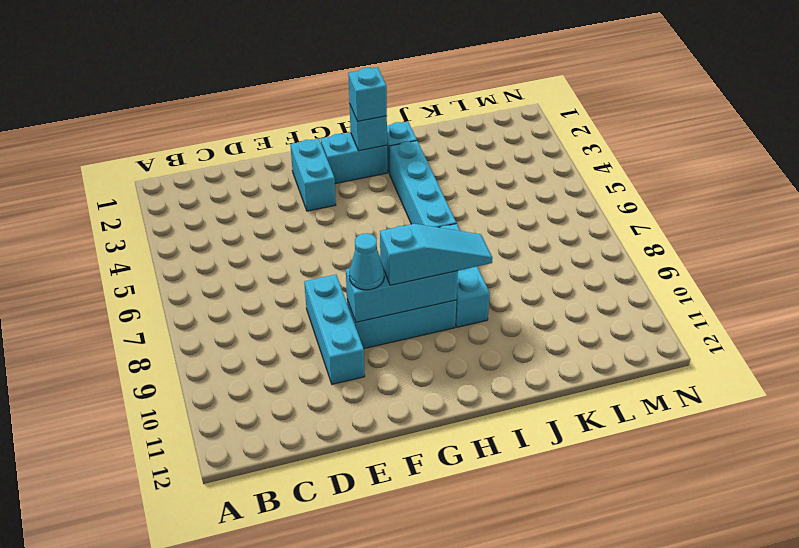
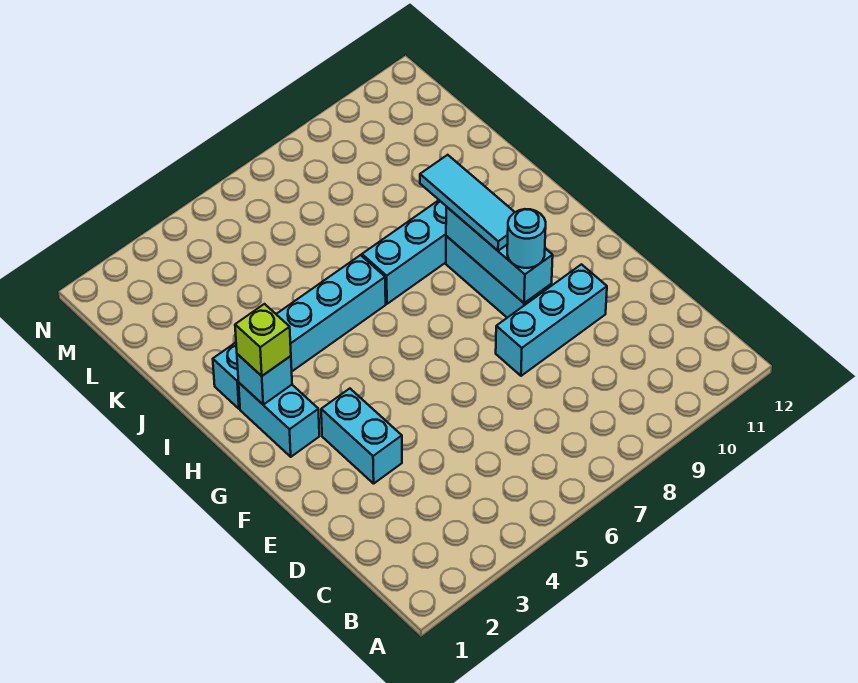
cyan 1x2 brick [290,139,336,211] -> cyan 1x2 brick turned to [321,389,402,484]
cyan 1x1 cone [349,233,384,290] -> cyan 1x1 round brick [507,209,546,268]
cyan 1x3 slope [380,224,492,285] -> cyan 1x3 tile [420,155,515,251]
cyan 1x1 brick [348,67,387,121] -> lime 1x1 brick [235,304,291,376]

